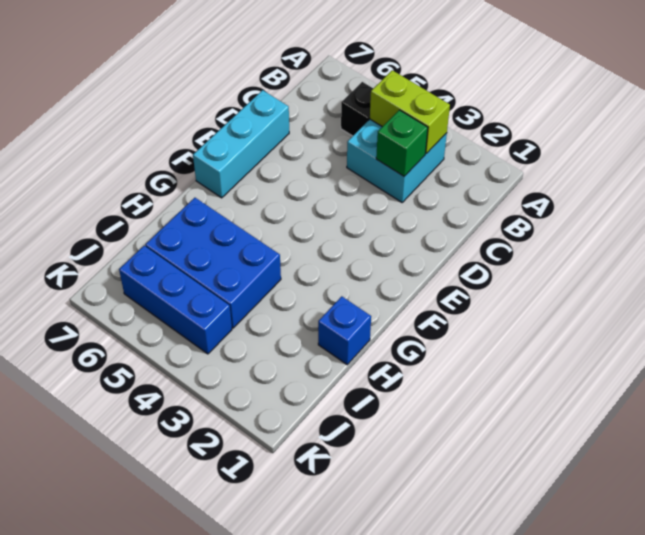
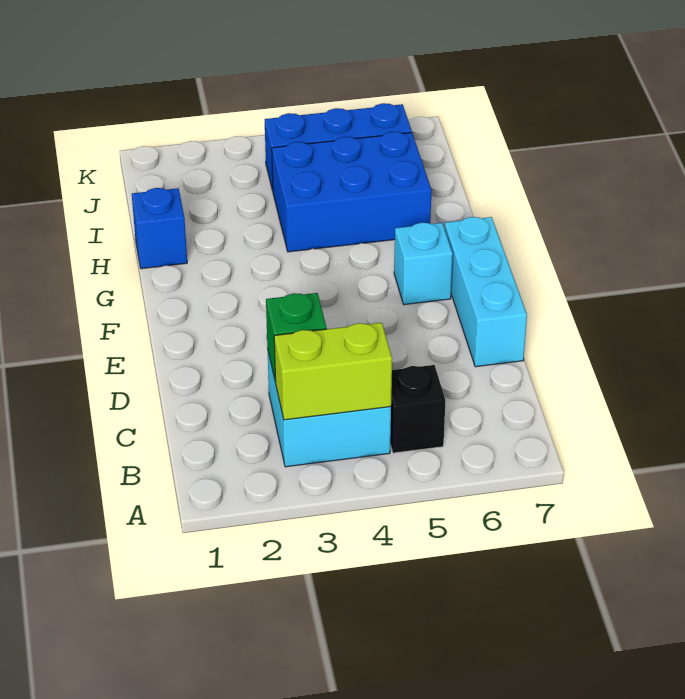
none -> cyan 1x1 brick [394,223,453,305]

